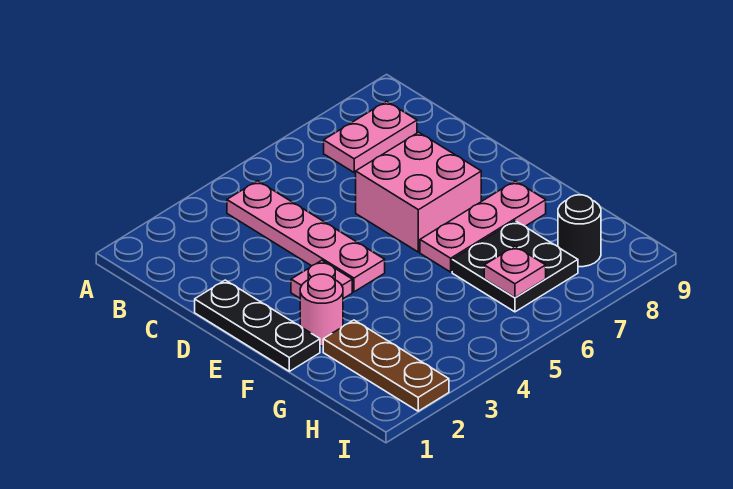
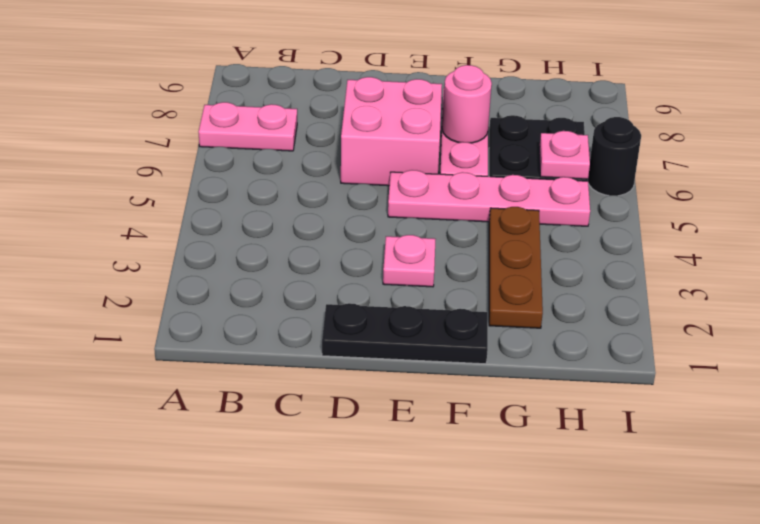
pink 1x4 plate [227,181,385,292] -> pink 1x4 plate moved to [388,170,590,226]
pink 1x2 plate [324,101,417,172] -> pink 1x2 plate turned to [198,102,297,151]
pink 1x1 round brick [300,274,343,346] -> pink 1x1 round brick moved to [442,65,492,143]
brown 1x3 plate [323,320,449,411] -> brown 1x3 plate turned to [489,207,543,328]
black 1x1 round brick [558,195,601,267] -> black 1x1 round brick moved to [588,117,641,196]

